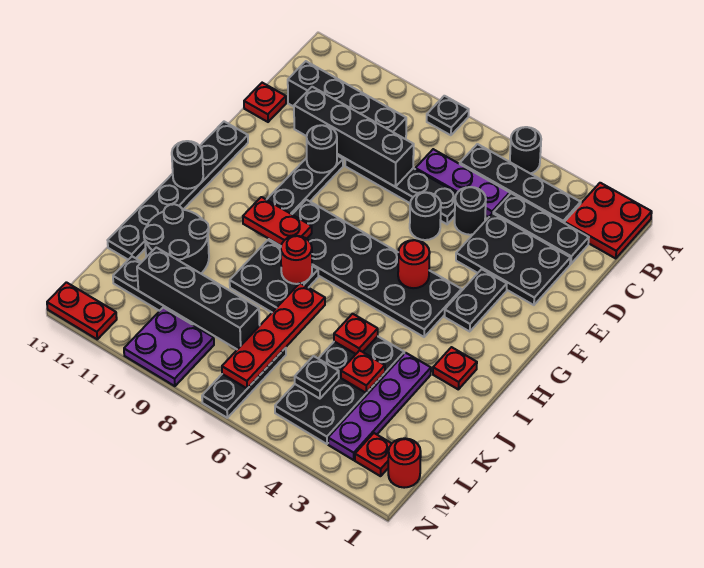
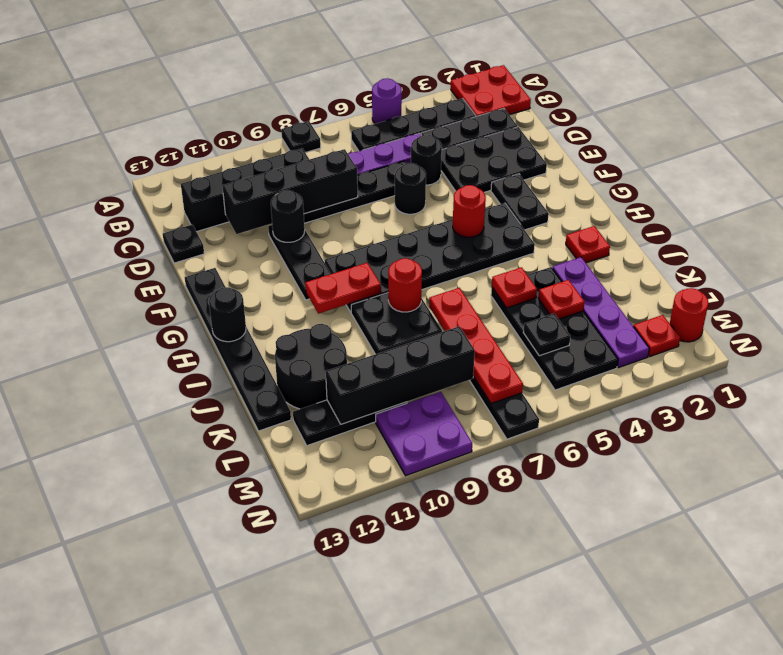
black 1x1 round brick [510,127,541,174] -> purple 1x1 round brick [372,78,402,124]
red 1x1 plate [244,83,286,122] -> black 1x1 plate [163,225,204,263]
red 1x2 plate [47,282,117,339] -> none

